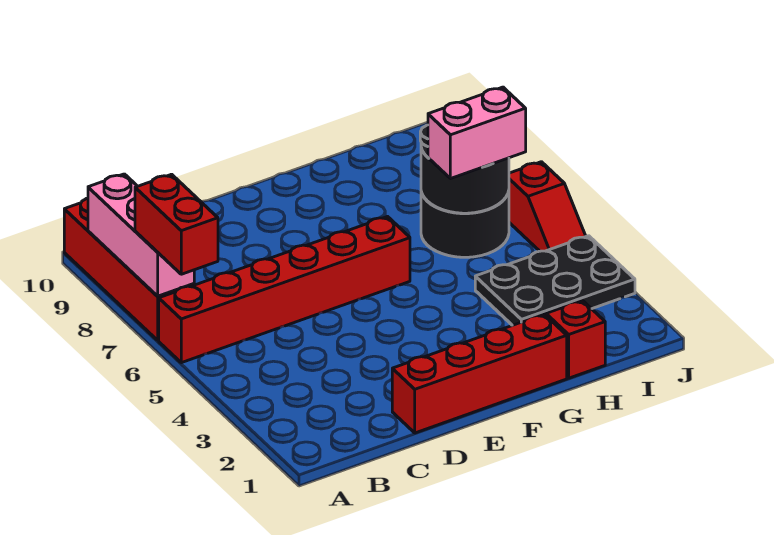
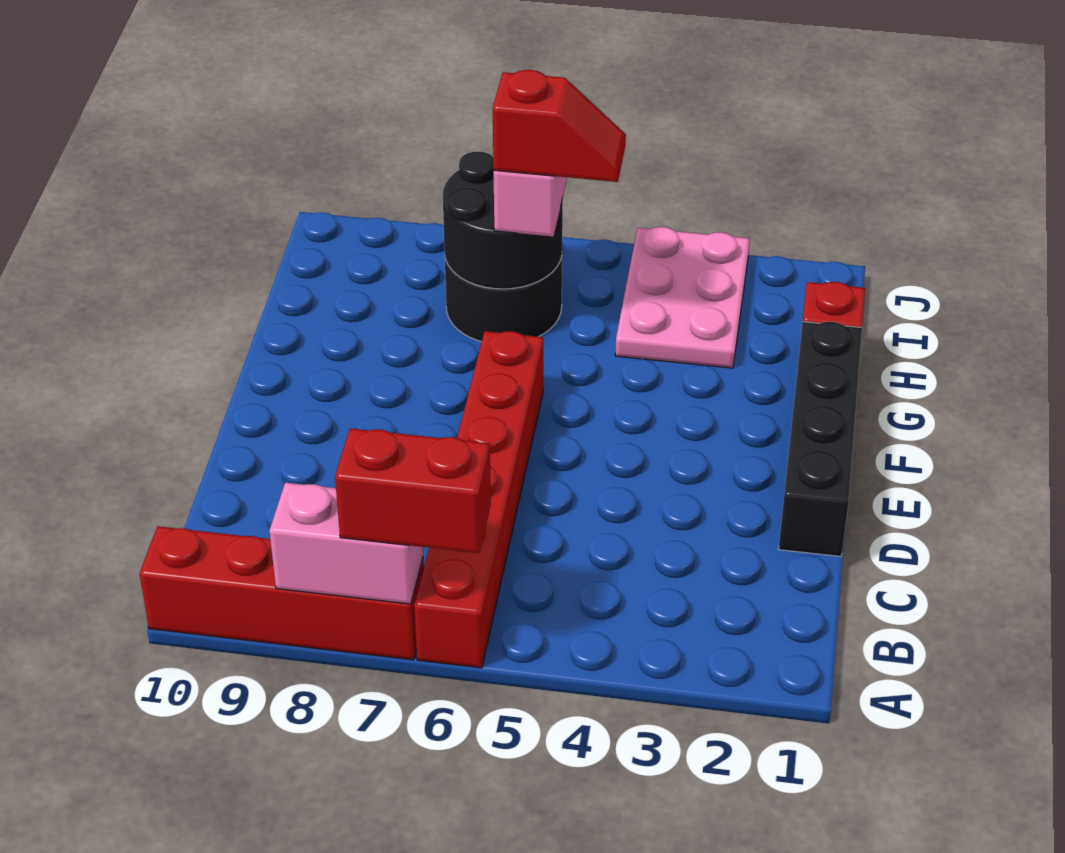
pink 1x3 brick [88,174,194,296] -> pink 1x2 brick [269,483,423,604]
red 1x4 brick [392,314,567,433] -> black 1x4 brick [779,322,862,556]
black 2x3 plate [475,236,635,325] -> pink 2x3 plate [615,227,750,368]
red 1x2 slope [509,162,586,251] -> red 1x2 slope moved to [493,70,626,182]

